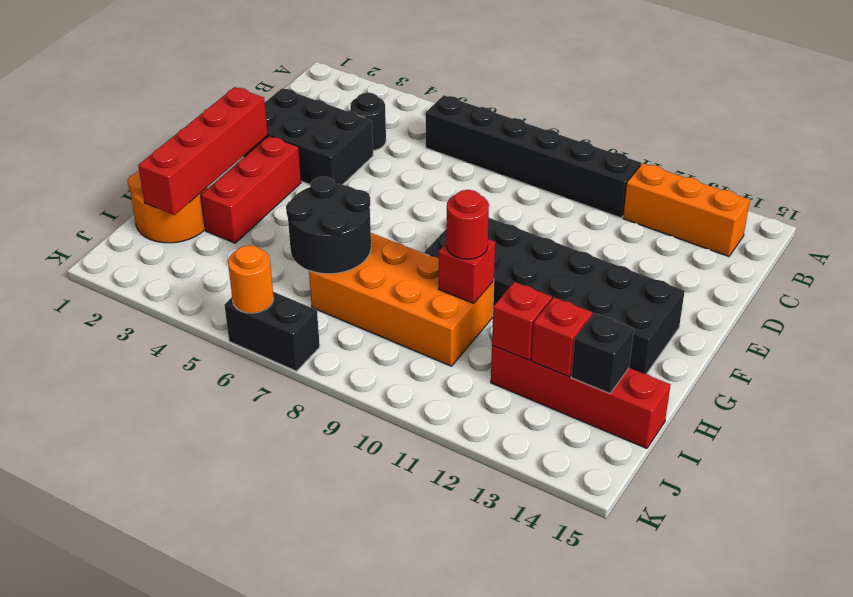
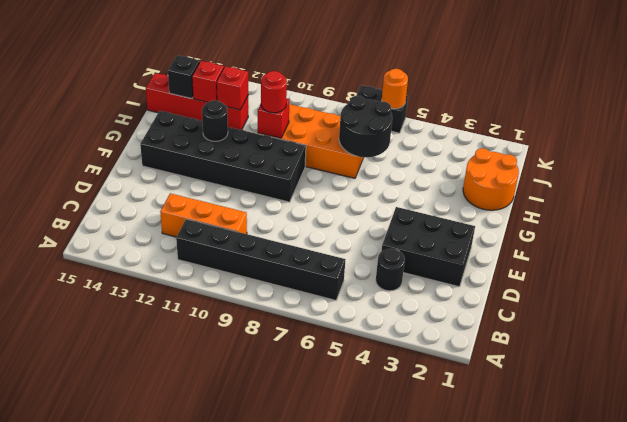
orange 1x3 brick [623,163,750,257] -> orange 1x3 brick moved to [160,193,247,237]
red 1x4 brick [138,87,268,215] -> none
red 1x3 brick [201,136,301,243] -> none
none -> black 1x1 round brick [202,100,228,141]

